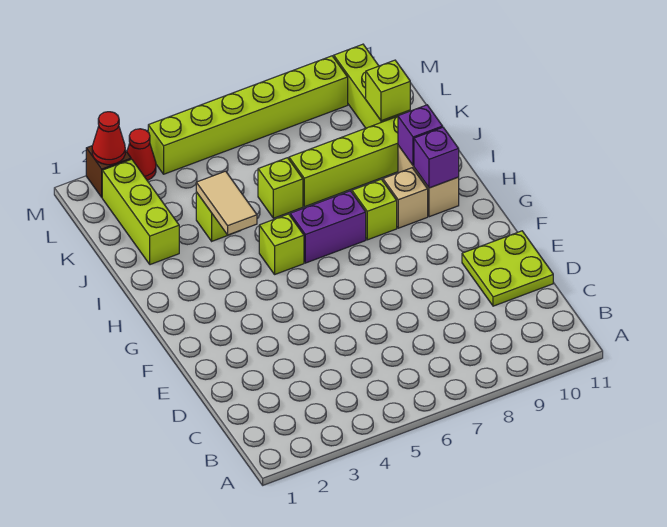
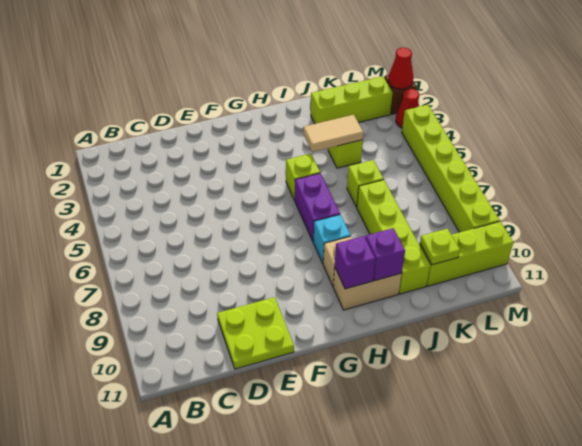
lime 1x1 brick [352,179,397,240] -> cyan 1x1 brick [313,215,351,263]
lime 1x1 brick [366,60,410,121] -> lime 1x1 plate [420,229,460,265]

